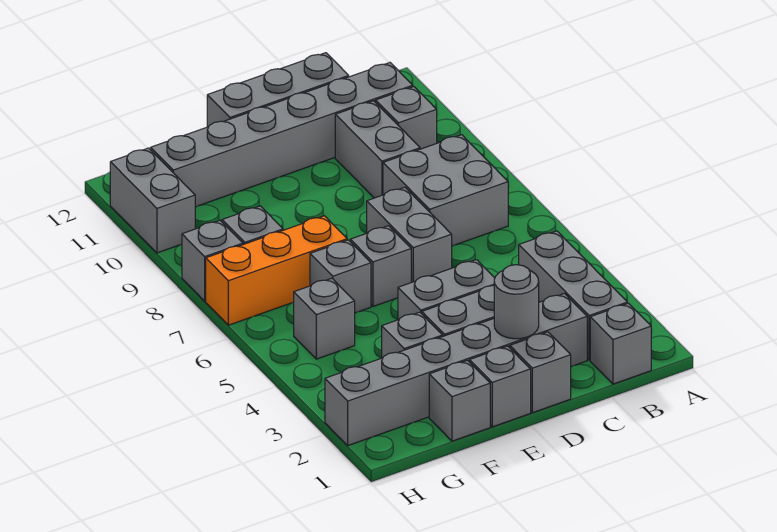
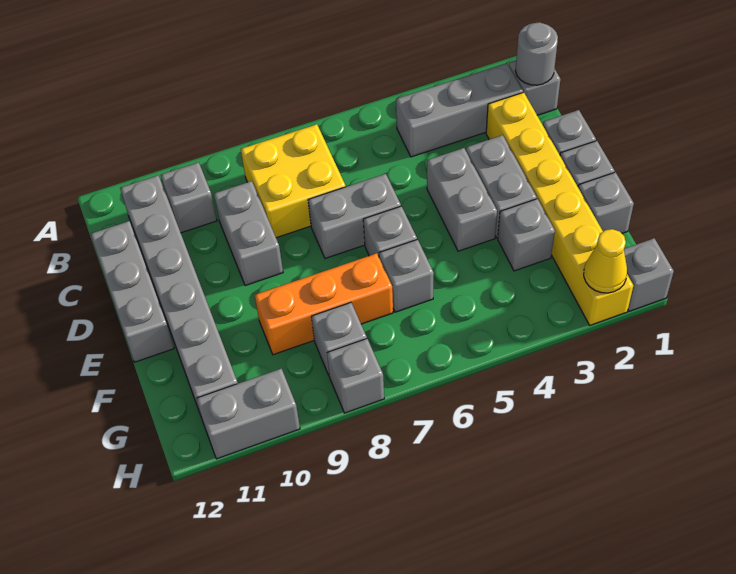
grey 2x2 brick [383,135,508,246] -> yellow 2x2 brick [241,124,346,238]
grey 1x6 brick [325,294,587,445] -> yellow 1x6 brick [486,92,633,325]
grey 1x2 brick [335,101,420,198] -> grey 1x2 brick turned to [214,181,283,286]
grey 1x1 round brick [494,265,539,339] -> grey 1x1 round brick moved to [515,22,558,85]
orange 1x3 brick [206,216,347,325] -> orange 1x3 brick turned to [254,253,393,355]
grey 1x1 brick [294,278,355,359] -> grey 1x1 brick moved to [624,238,674,311]
none -> yellow 1x1 cone [584,229,627,293]

